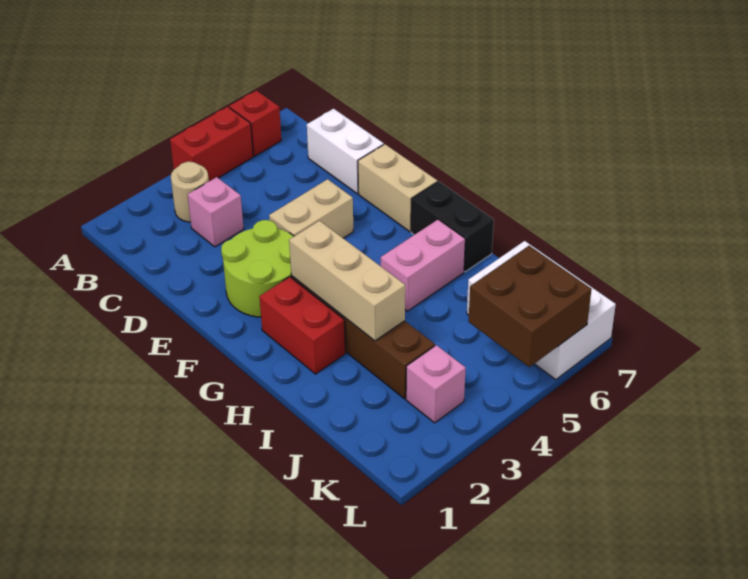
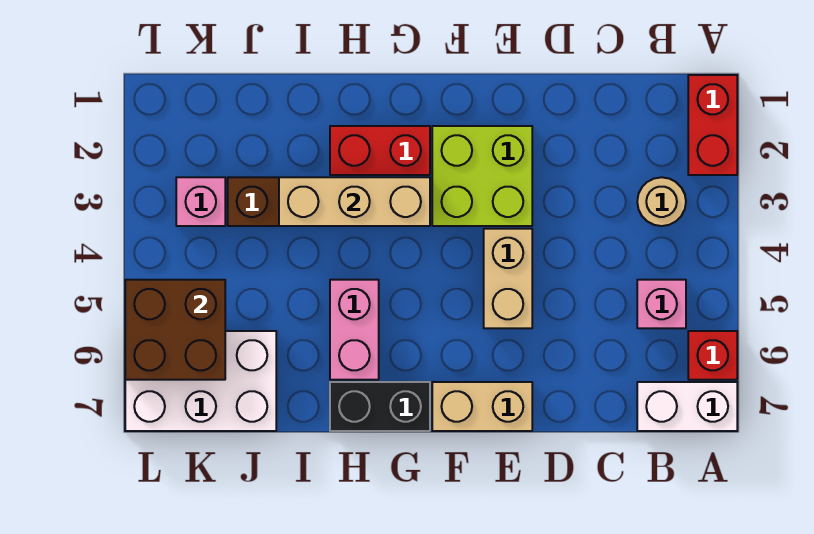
red 1x2 brick [170,107,253,181] -> red 1x2 brick moved to [688,75,737,175]
pink 1x1 brick [188,177,244,247] -> pink 1x1 brick moved to [637,280,686,328]
white 1x2 brick [307,109,384,194] -> white 1x2 brick moved to [637,382,737,431]
lime 2x2 round brick [221,220,294,317] -> lime 2x2 brick [432,126,532,226]

